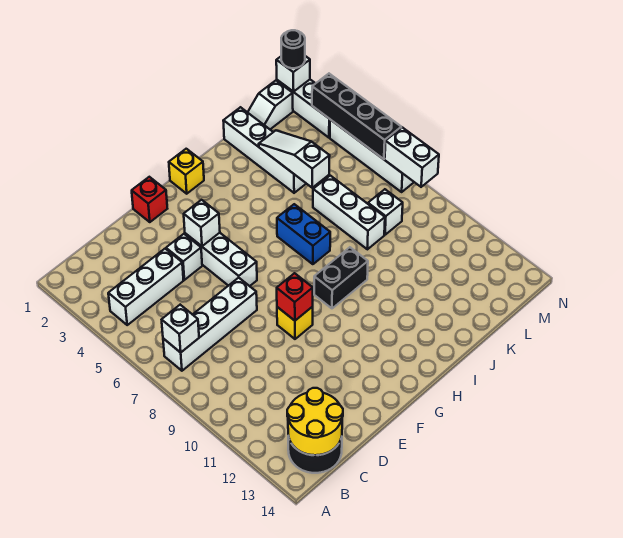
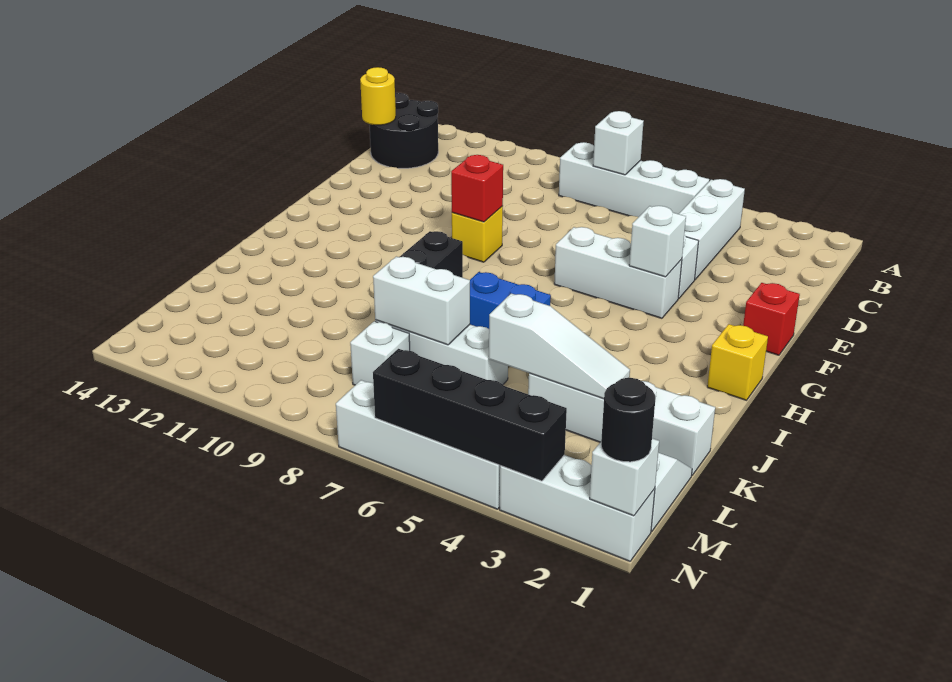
white 1x4 brick [163,278,257,371] -> white 1x4 brick turned to [559,142,709,217]
yellow 2x2 round brick [287,388,343,455] -> yellow 1x1 round brick [360,67,396,125]
white 1x2 brick [385,127,439,187] -> white 1x2 brick moved to [373,257,470,345]

